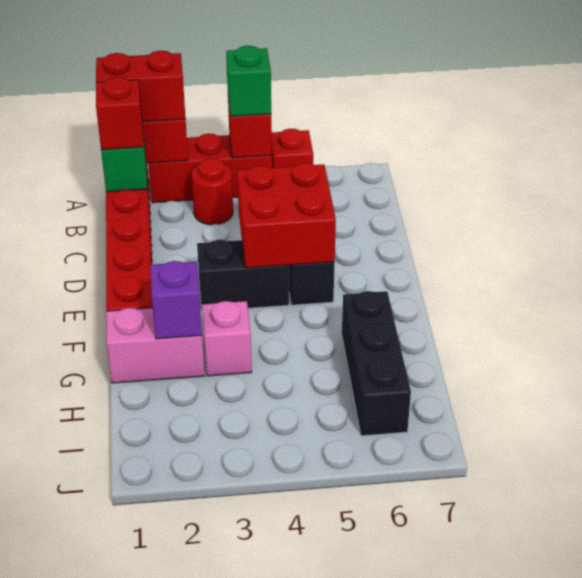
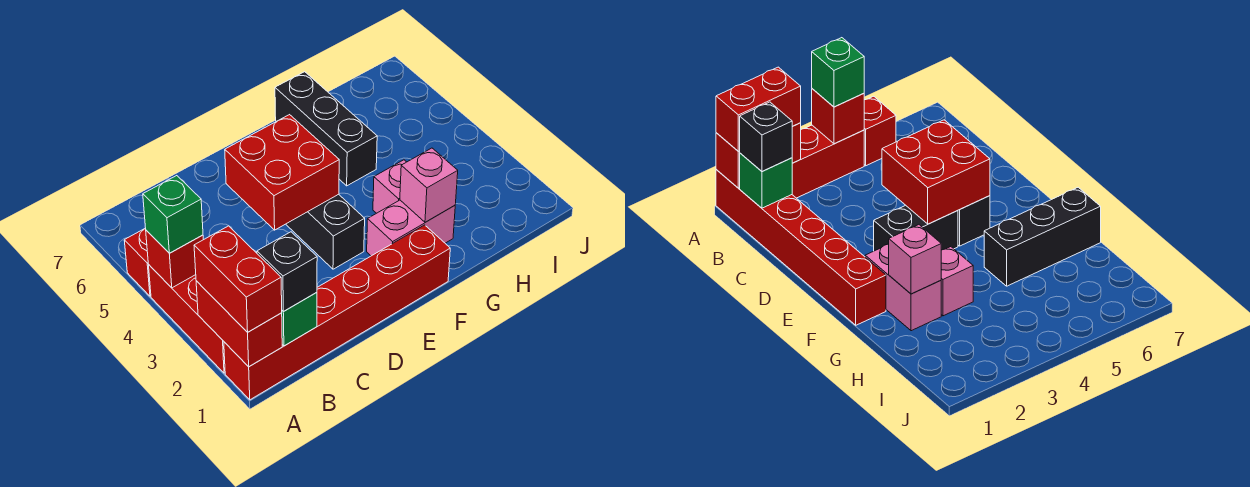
red 1x1 brick [96,77,143,150] -> black 1x1 brick [257,232,317,312]
red 1x1 round brick [191,158,233,225] -> none
pink 1x2 brick [106,308,205,383] -> pink 1x2 brick turned to [367,200,455,256]
purple 1x1 brick [150,261,202,339] -> pink 1x1 brick [400,148,458,222]
black 1x3 brick [342,291,411,436] -> black 1x3 brick turned to [275,72,377,186]

